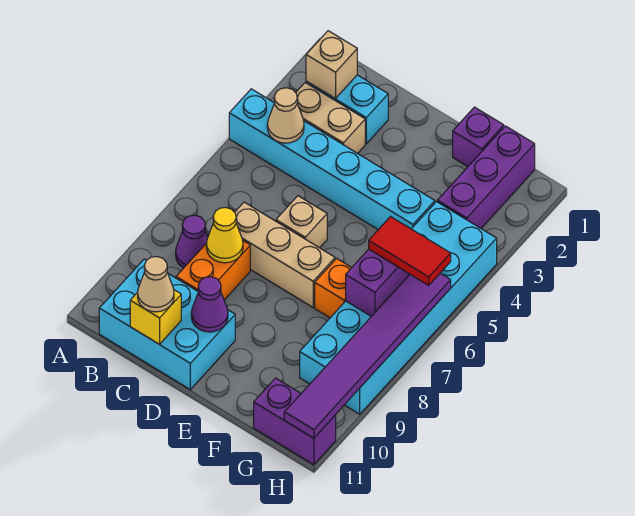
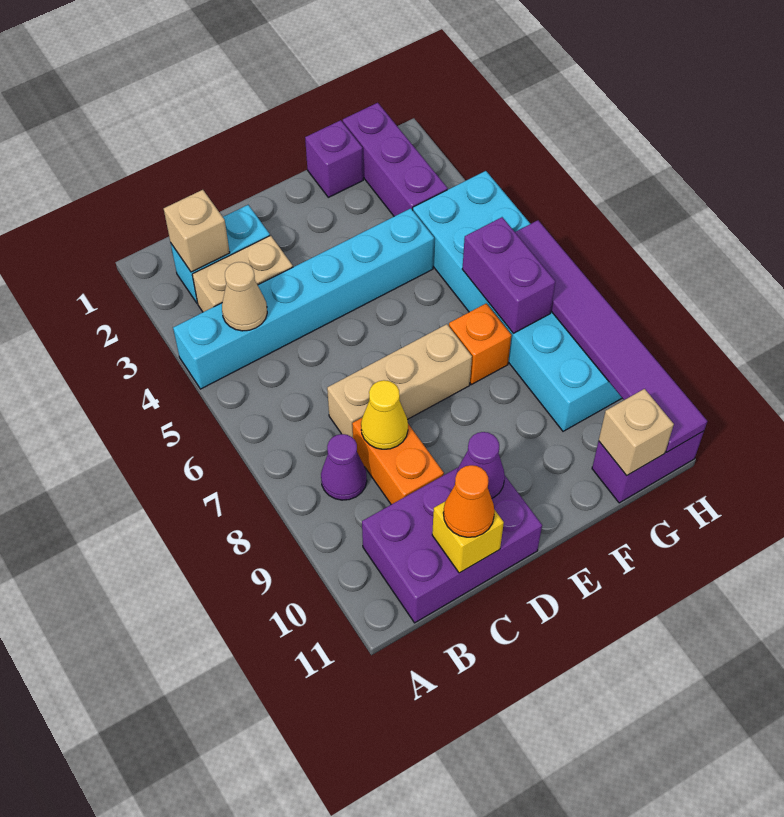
cyan 2x3 brick [99,259,235,389] -> purple 2x3 brick [362,468,542,623]
tan 1x1 cone [138,257,174,312] -> orange 1x1 cone [443,465,495,537]
tan 1x1 brick [276,196,327,248] -> tan 1x1 brick moved to [599,389,674,476]
red 1x2 tile [369,217,451,285] -> none

